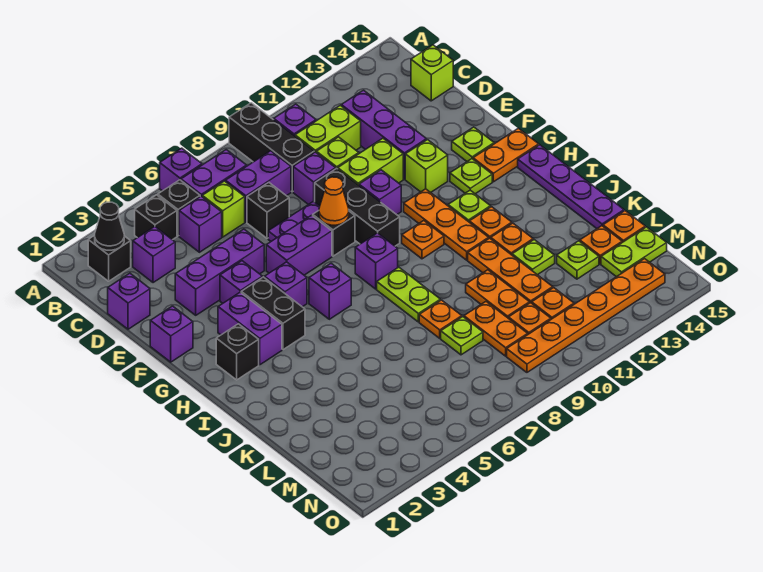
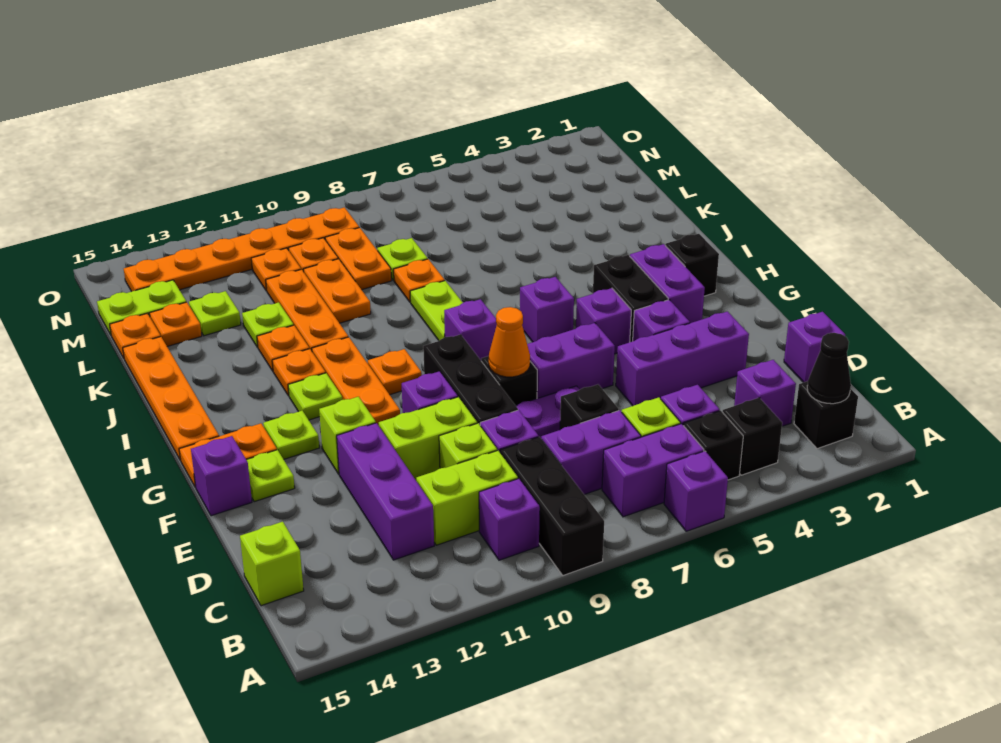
purple 1x1 brick [150,306,193,362] -> purple 1x1 brick moved to [191,436,252,516]
purple 1x4 plate [518,145,624,228] -> orange 1x4 plate [123,337,219,460]

